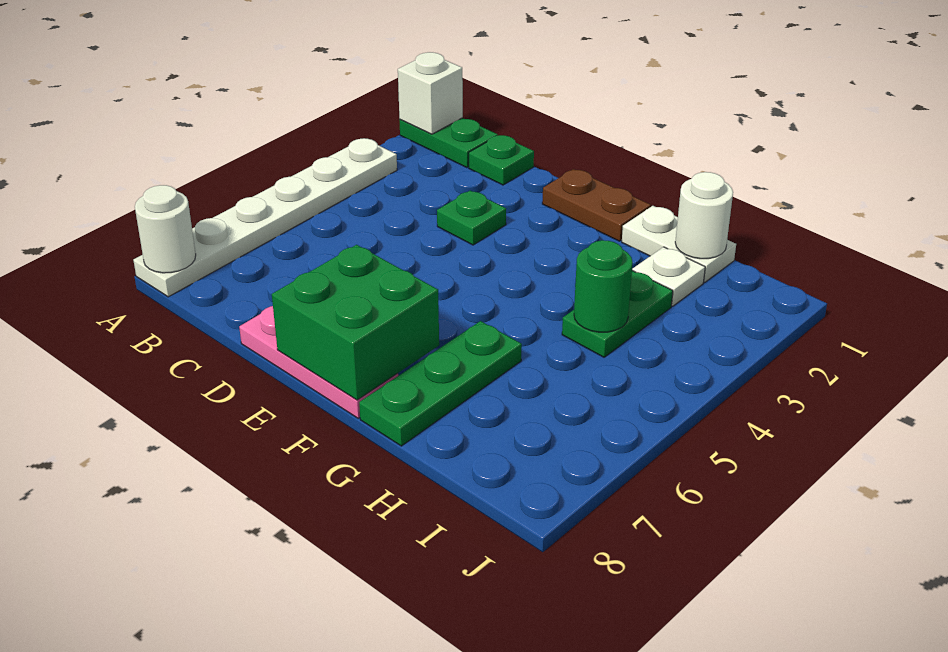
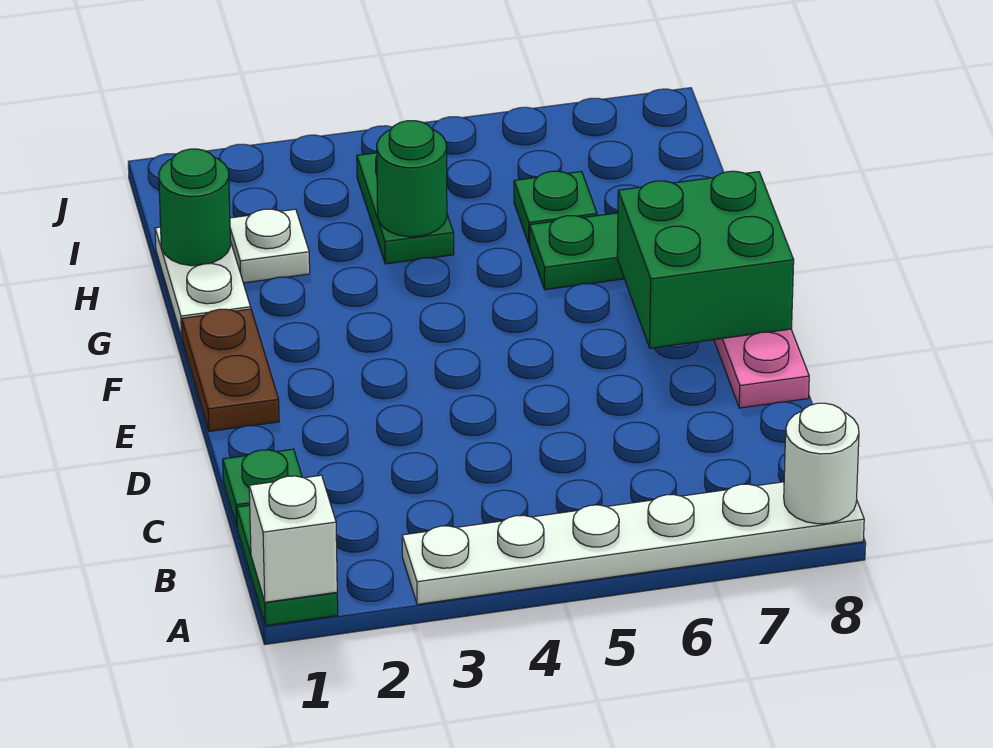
green 1x1 plate [437,191,506,245] -> green 1x1 plate moved to [514,171,597,245]
white 1x1 round brick [675,172,733,259] -> green 1x1 round brick [159,149,231,266]
green 1x2 plate [562,271,673,357] -> green 1x2 plate turned to [357,153,454,264]

